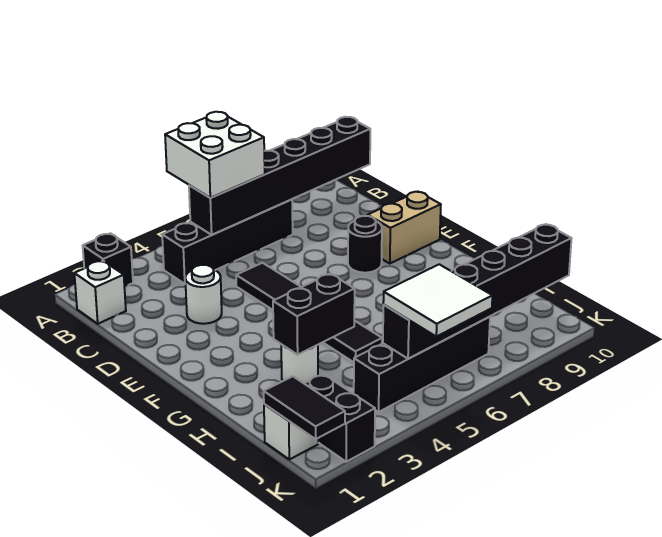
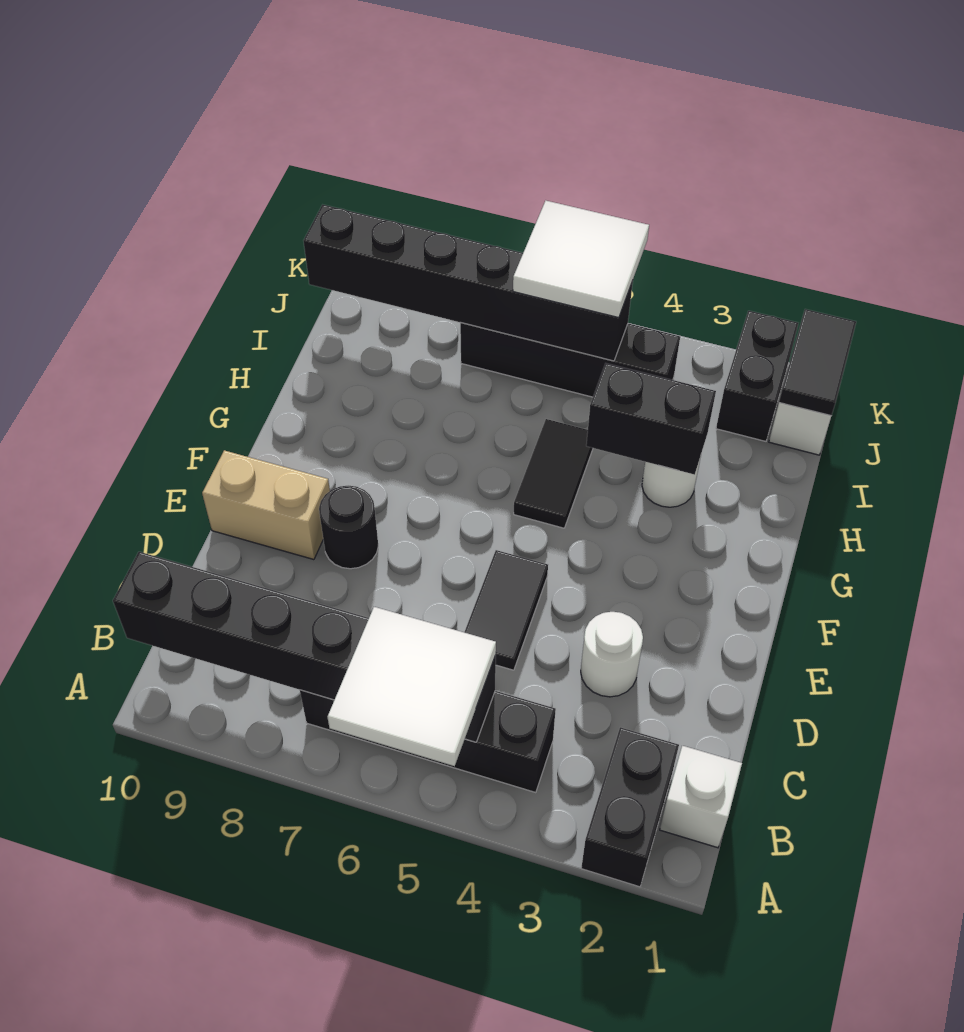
black 1x1 brick [83,233,133,286] -> black 1x2 brick [581,727,679,887]
white 2x2 brick [165,112,265,198] -> white 2x2 tile [327,607,496,766]

